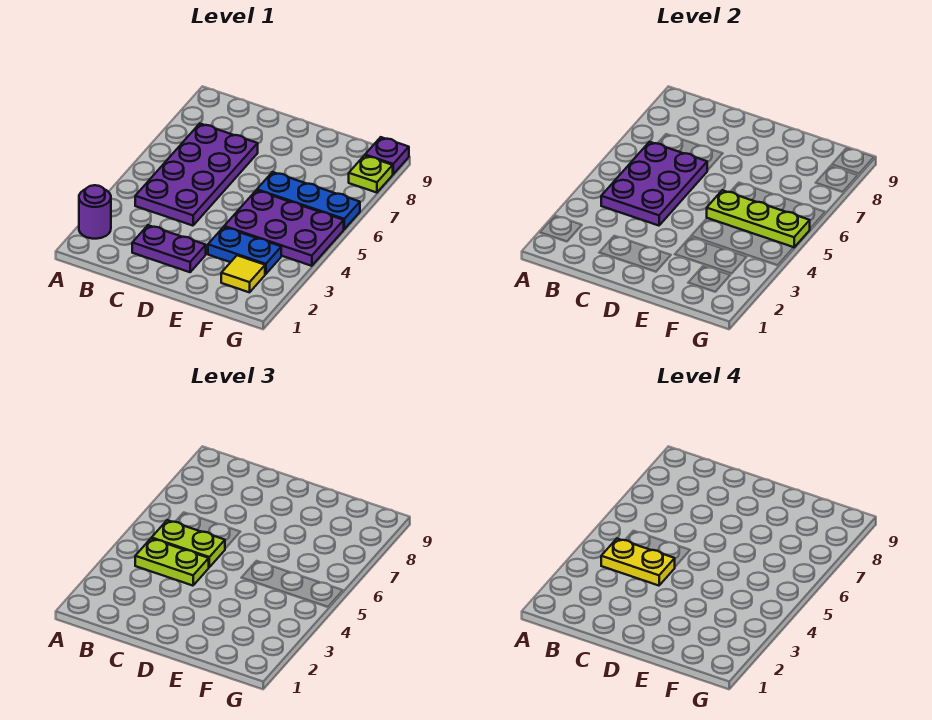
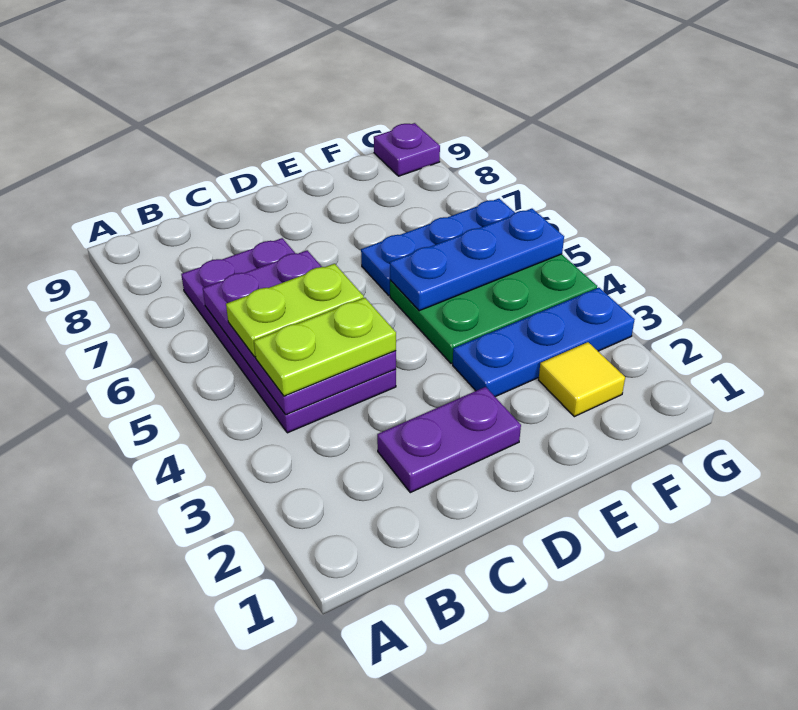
purple 1x1 round brick [79,185,111,239] -> none
yellow 1x2 plate [601,539,675,586] -> none
blue 1x2 plate [208,227,281,274] -> blue 1x3 plate [453,288,635,397]
purple 2x3 plate [224,190,344,266] -> green 2x3 plate [390,254,597,364]
lime 1x3 plate [707,190,810,248] -> blue 1x3 plate [390,209,564,311]
lime 1x1 plate [349,156,393,193] -> none

